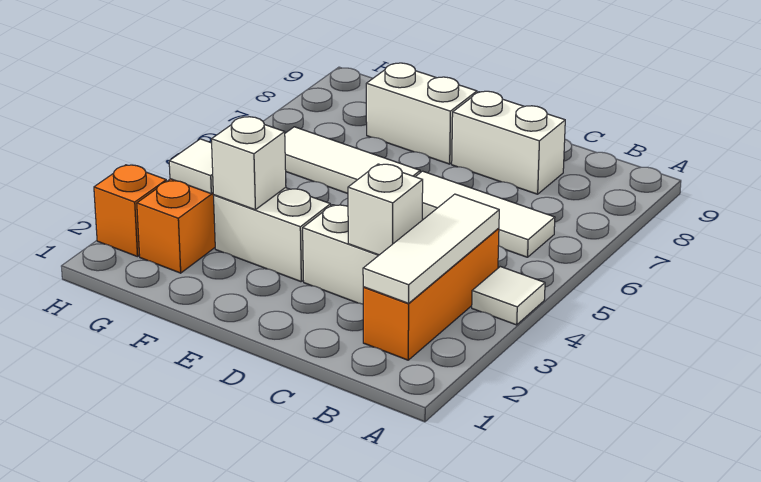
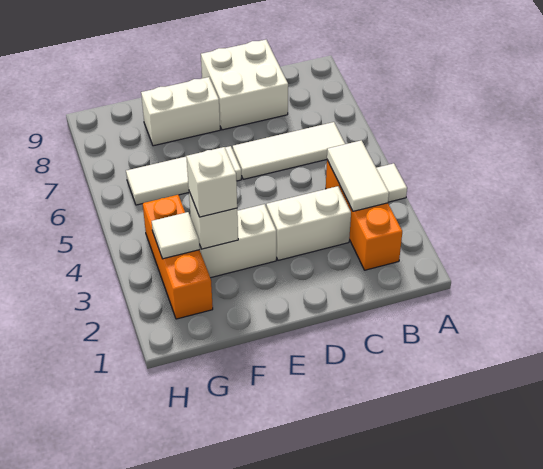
white 1x3 tile [363,194,499,303] -> white 1x2 tile [327,140,389,211]
white 1x1 brick [348,164,423,255] -> white 1x1 brick moved to [186,147,237,217]
white 1x2 brick [452,91,565,194] -> white 2x2 brick [201,40,288,130]
orange 1x1 brick [94,165,167,257] -> none

